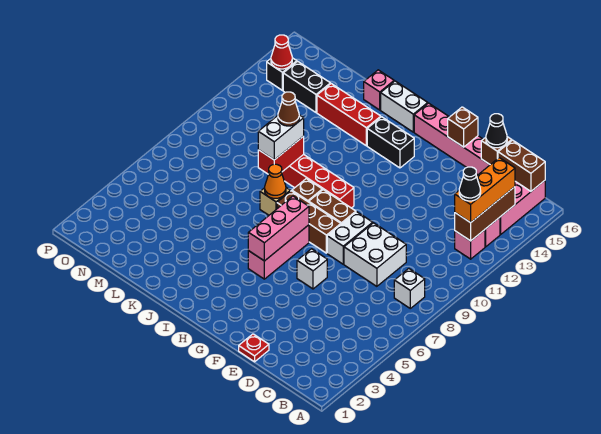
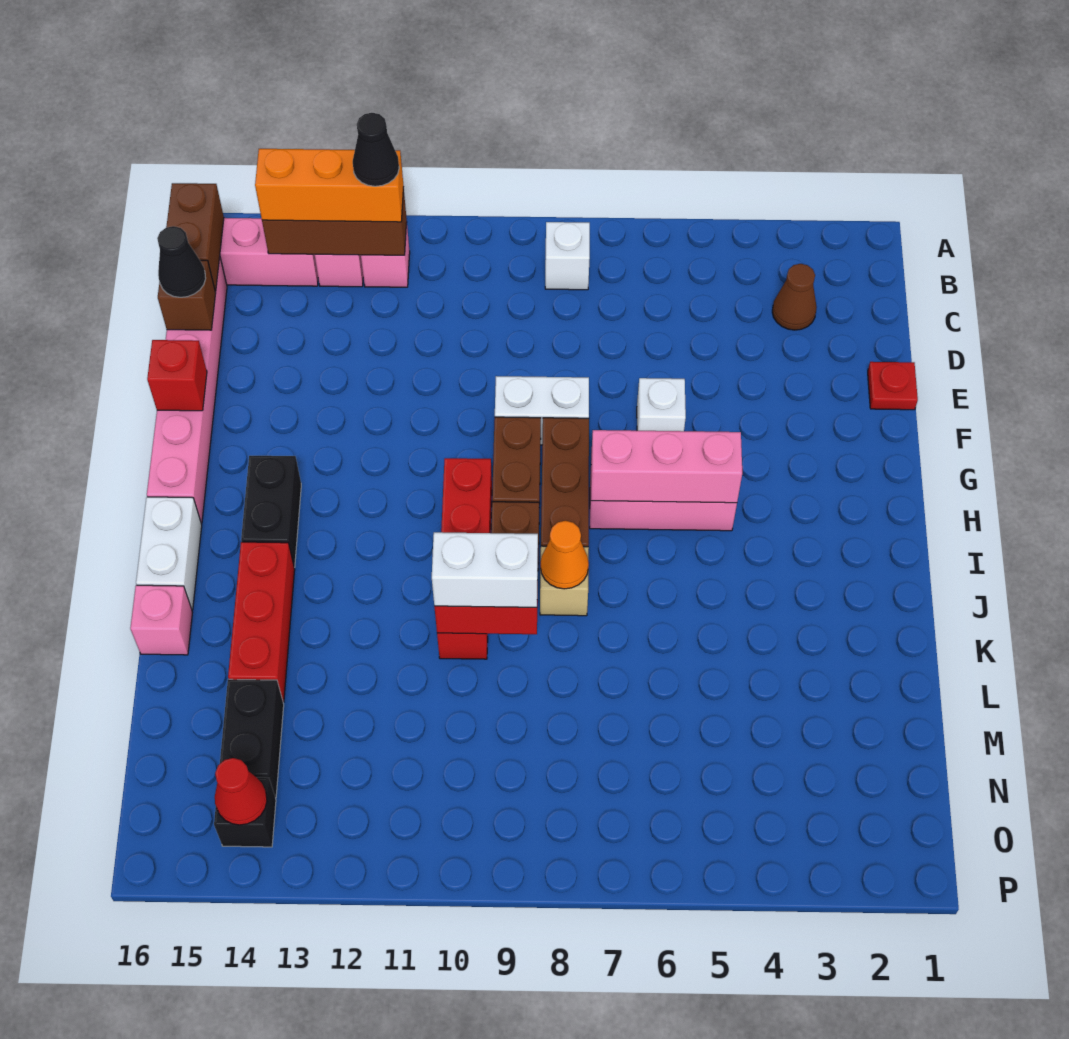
white 2x2 brick [344,223,406,286] -> none
brown 1x1 brick [448,107,478,147] -> red 1x1 brick [147,340,207,411]
brown 1x1 cone [278,92,299,126] -> brown 1x1 cone moved to [772,264,817,330]

